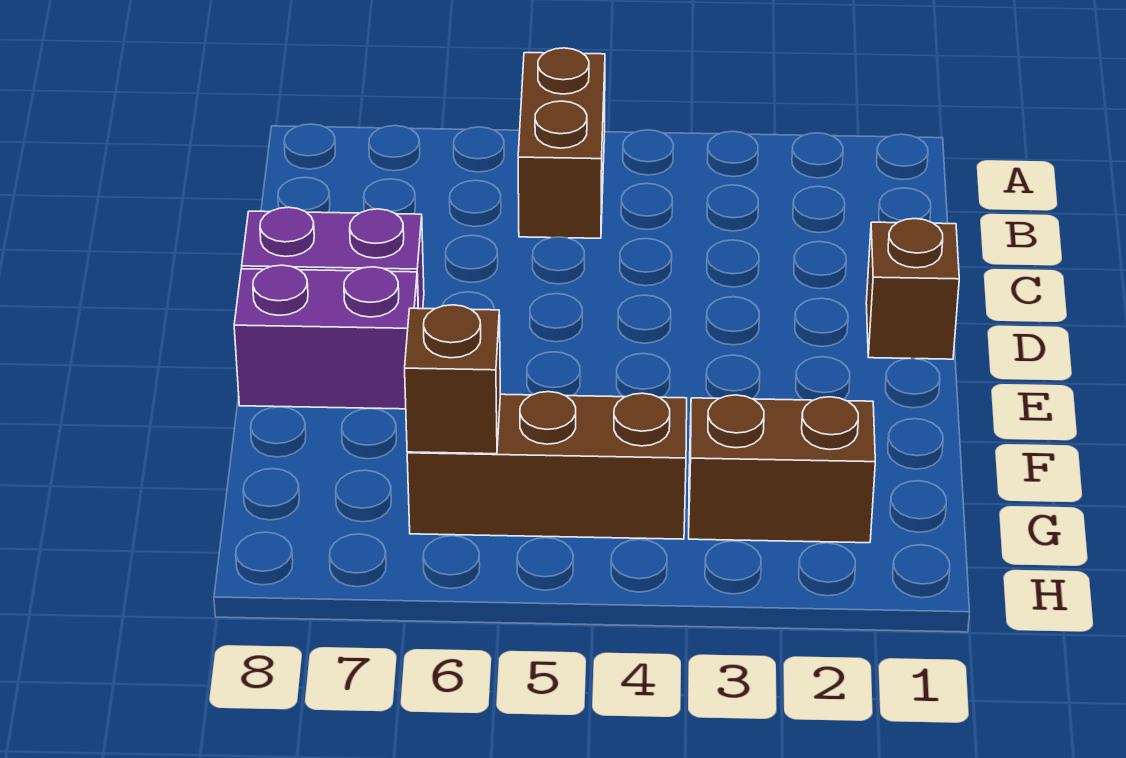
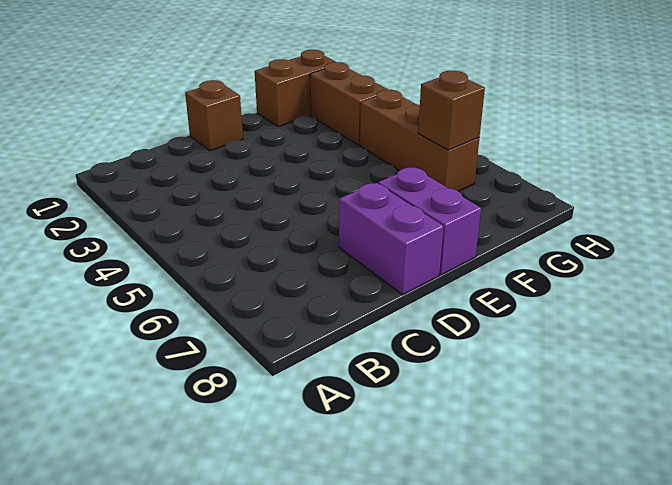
brown 1x2 brick [518,48,605,238] -> brown 1x2 brick moved to [255,50,335,127]

